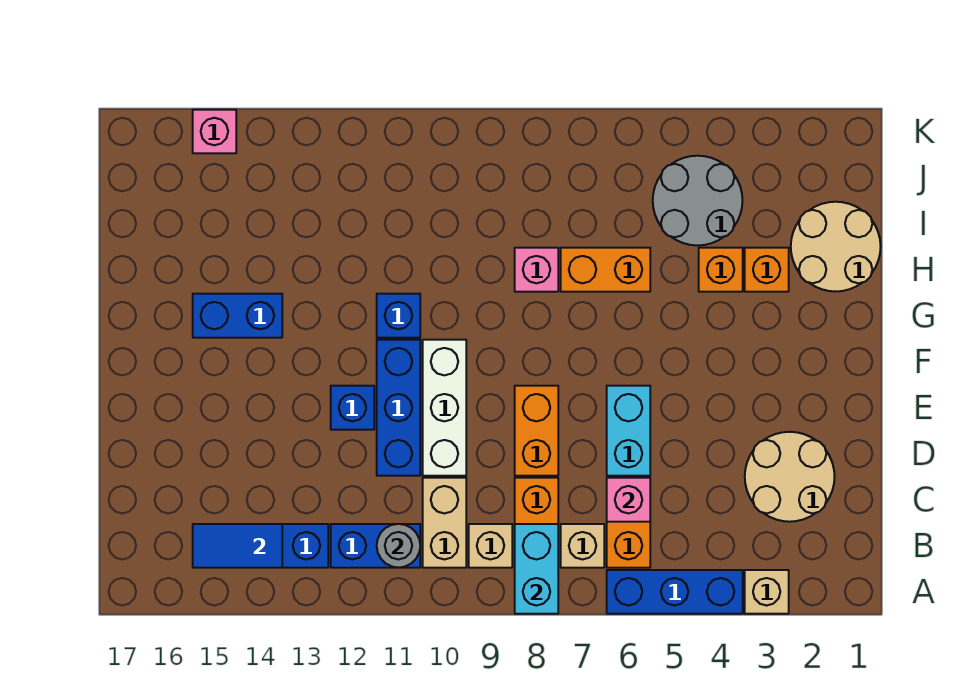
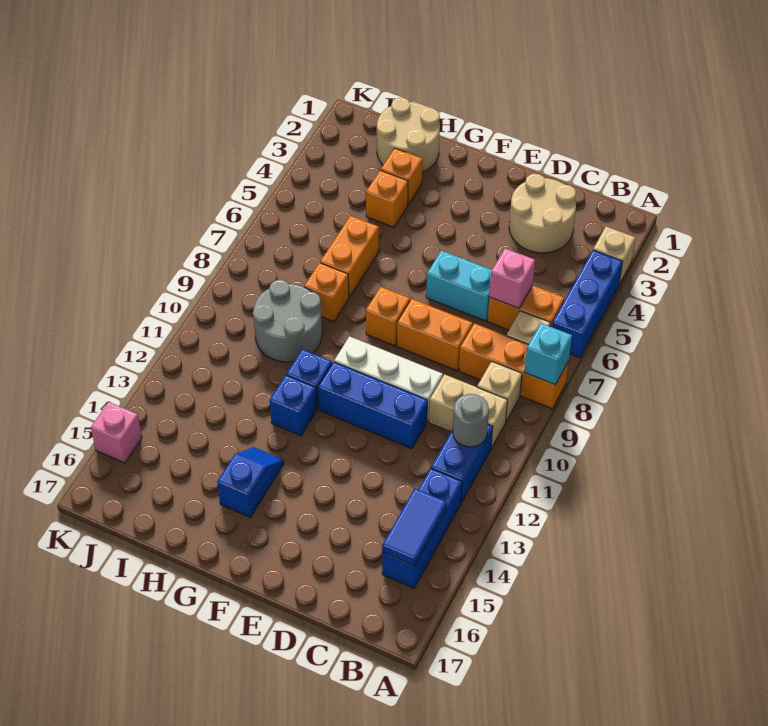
cyan 1x2 brick [515,524,558,614] -> cyan 1x1 brick [524,323,572,385]
blue 1x1 brick [331,386,374,430] -> blue 1x1 brick moved to [270,375,317,436]
none -> orange 1x1 brick [366,287,410,346]
blue 1x2 brick [193,294,282,338] -> blue 1x2 slope [217,447,284,517]
pink 1x1 brick [515,248,558,292] -> orange 1x1 brick [304,263,349,321]
grey 2x2 round brick [653,156,743,245] -> grey 2x2 round brick moved to [253,280,322,362]

